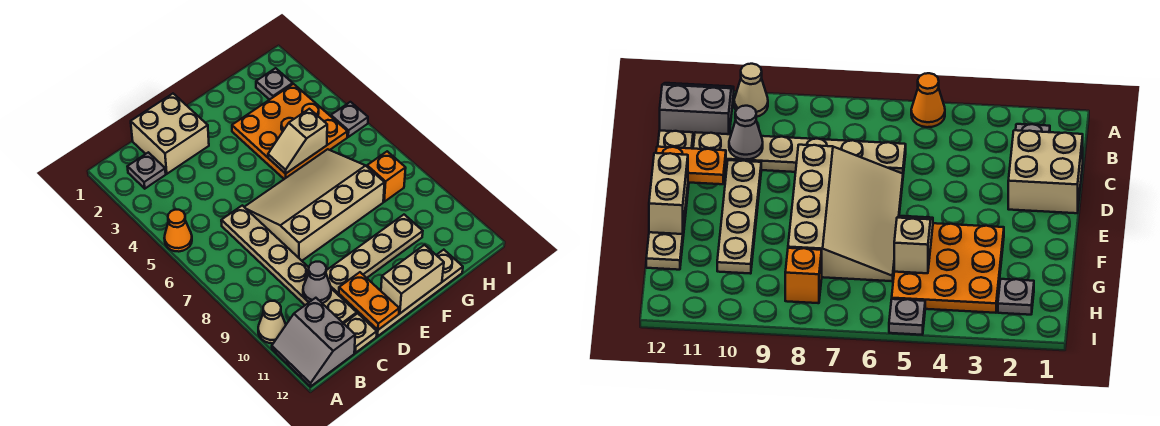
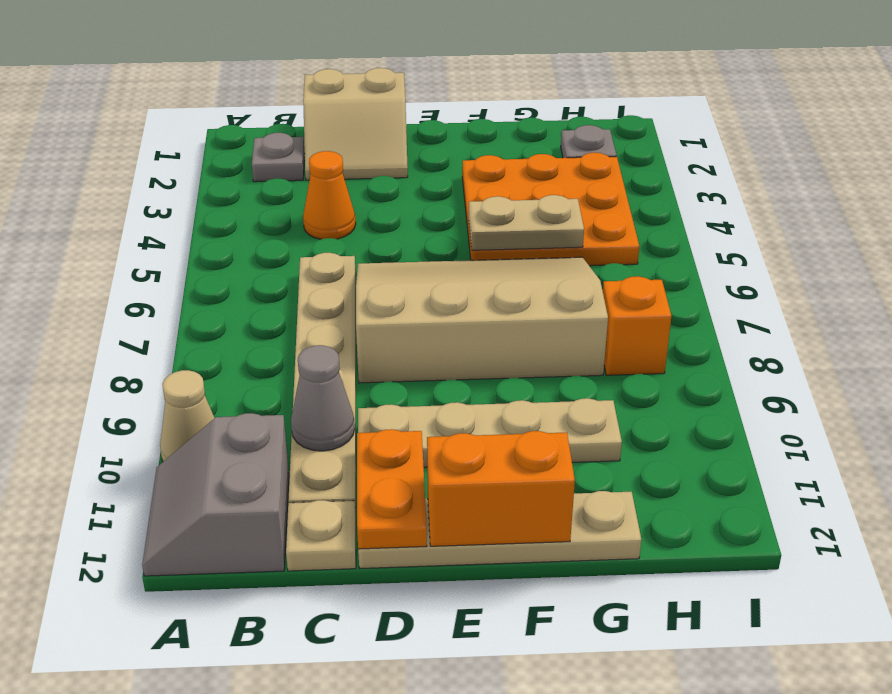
orange 1x1 cone [164,210,192,252] -> orange 1x1 cone moved to [303,151,356,239]
tan 2x2 brick [131,94,209,174] -> tan 2x2 slope [303,68,408,180]
tan 1x2 brick [381,245,444,313] -> orange 1x2 brick [427,431,575,546]
tan 1x2 slope [268,109,327,174] -> tan 1x2 plate [469,195,584,250]
grey 1x1 plate [331,102,368,137] -> none

